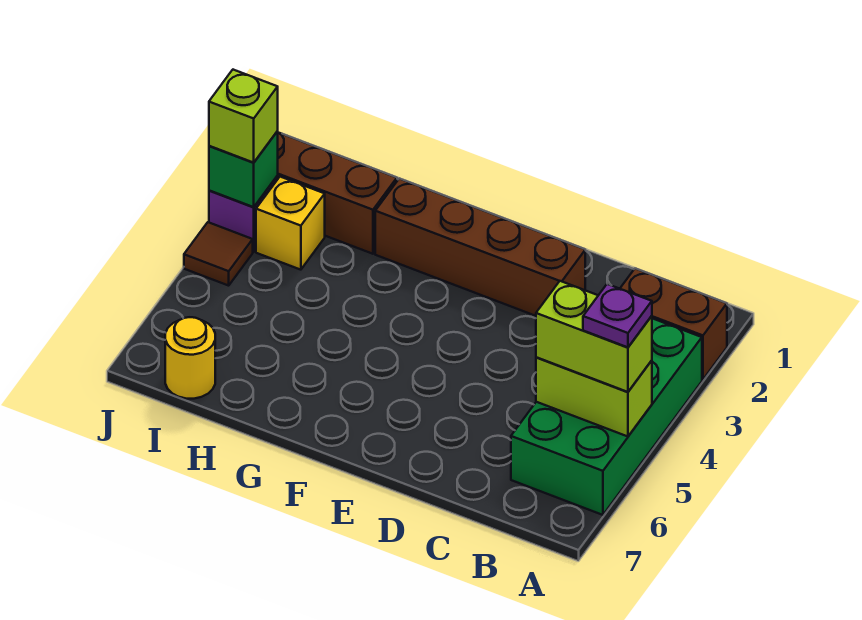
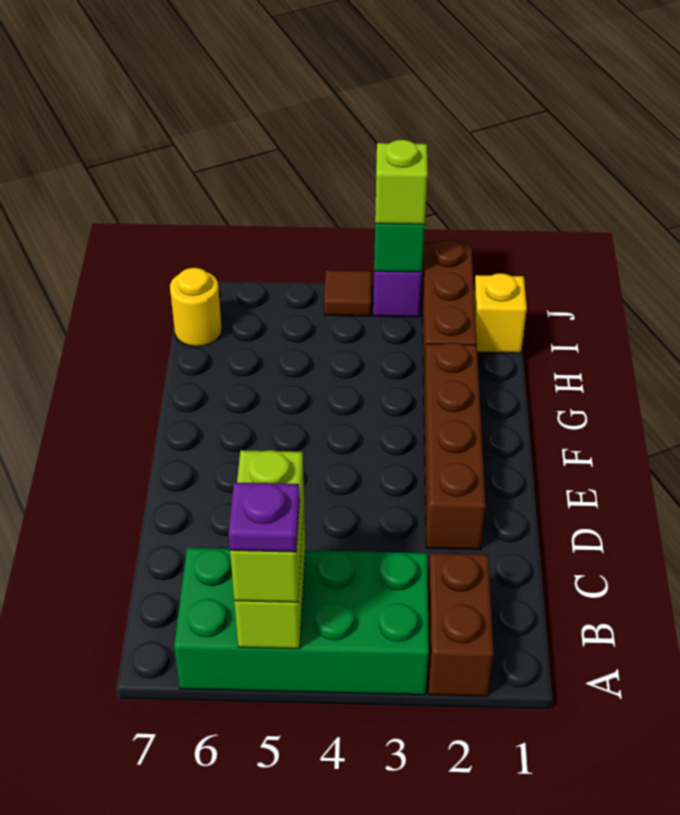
yellow 1x1 brick [256,177,325,270] -> yellow 1x1 brick moved to [474,273,527,353]

